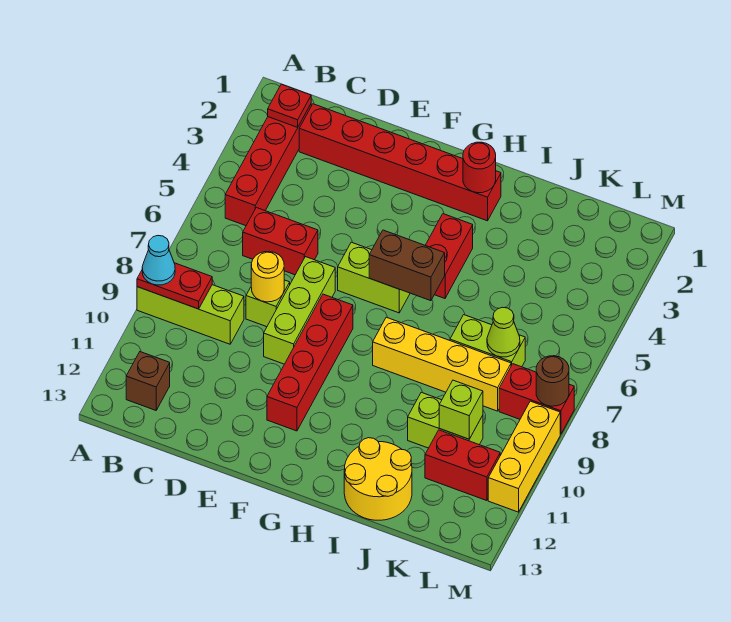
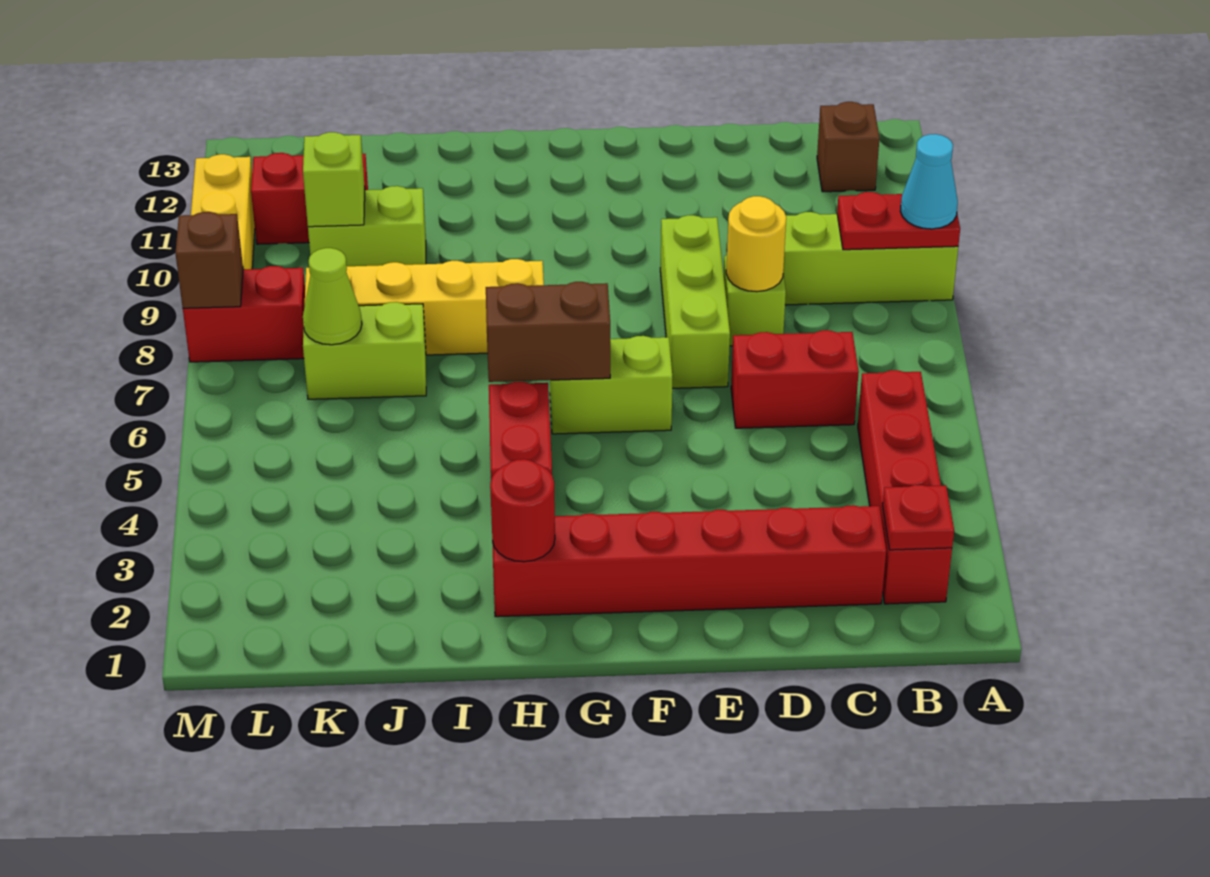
red 1x4 brick [267,294,353,431] -> none
yellow 2x2 round brick [344,438,412,520] -> none
brown 1x1 round brick [536,356,569,406] -> brown 1x1 brick [176,212,243,308]

